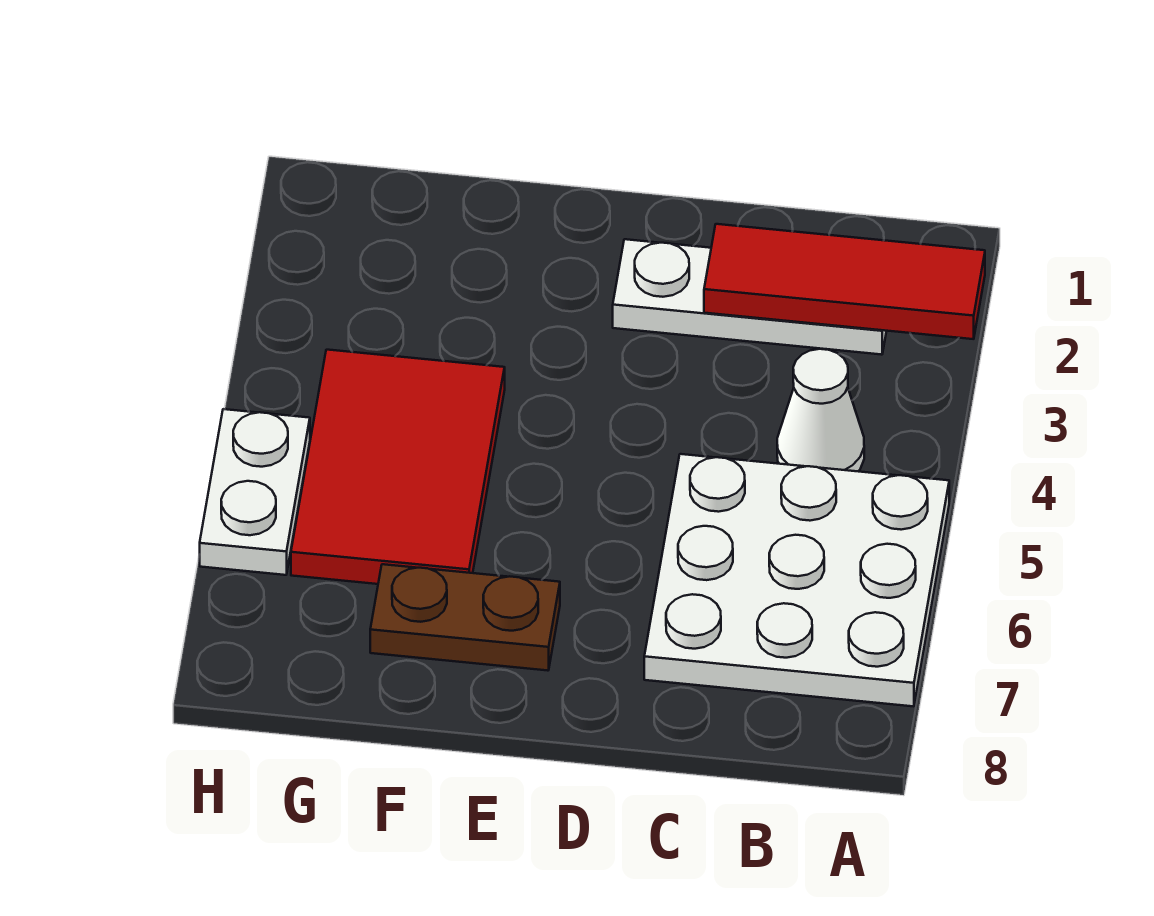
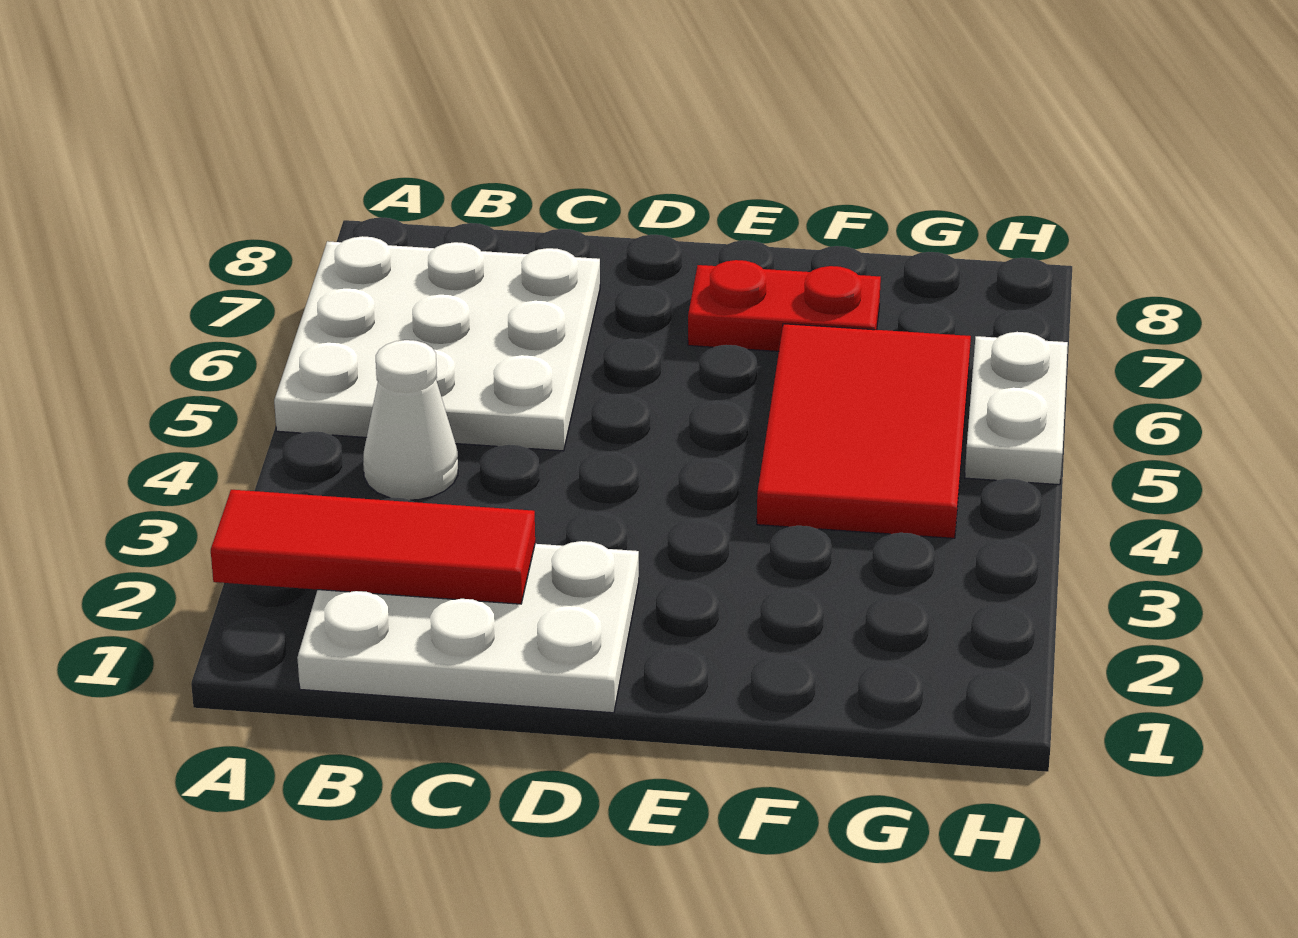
white 1x3 plate [613,239,886,355] -> white 2x3 plate [297,541,639,713]
brown 1x2 plate [370,564,560,671] -> red 1x2 plate [688,260,881,351]

